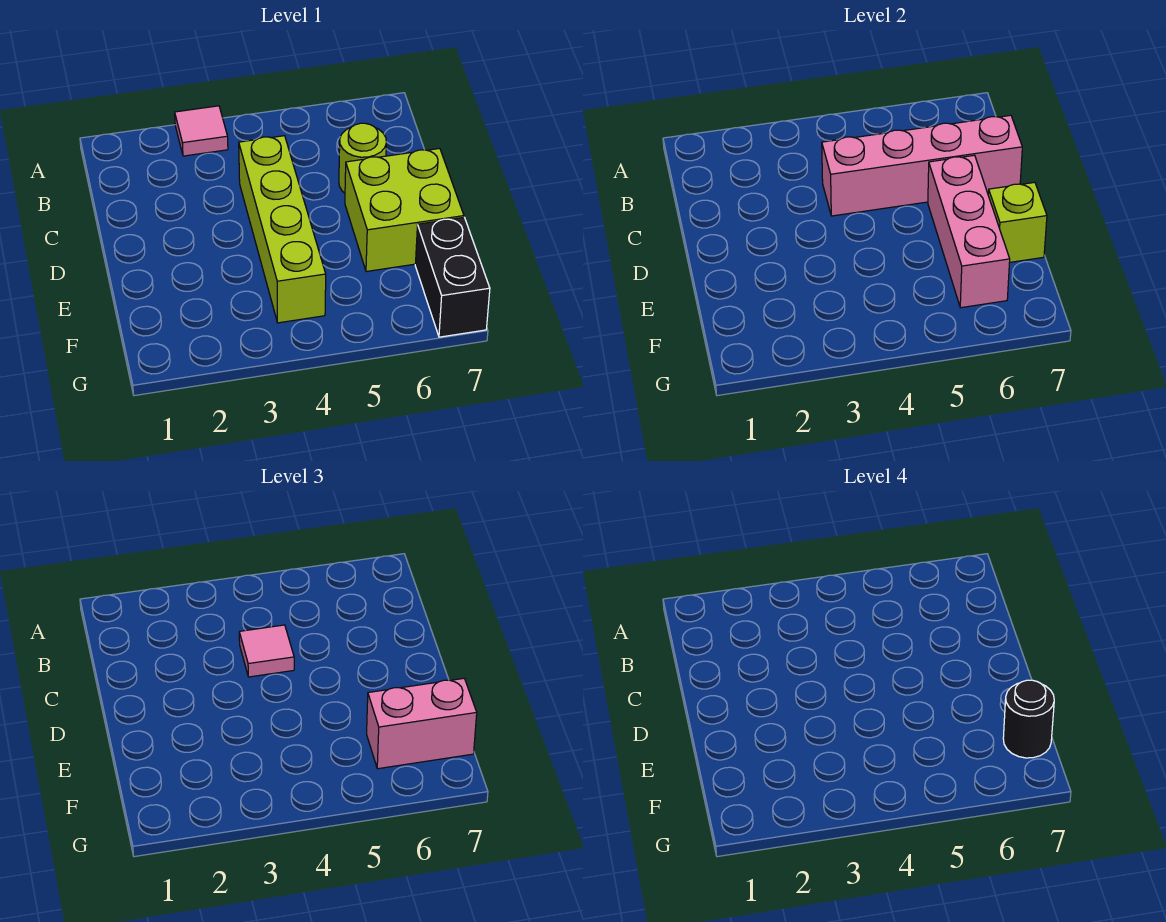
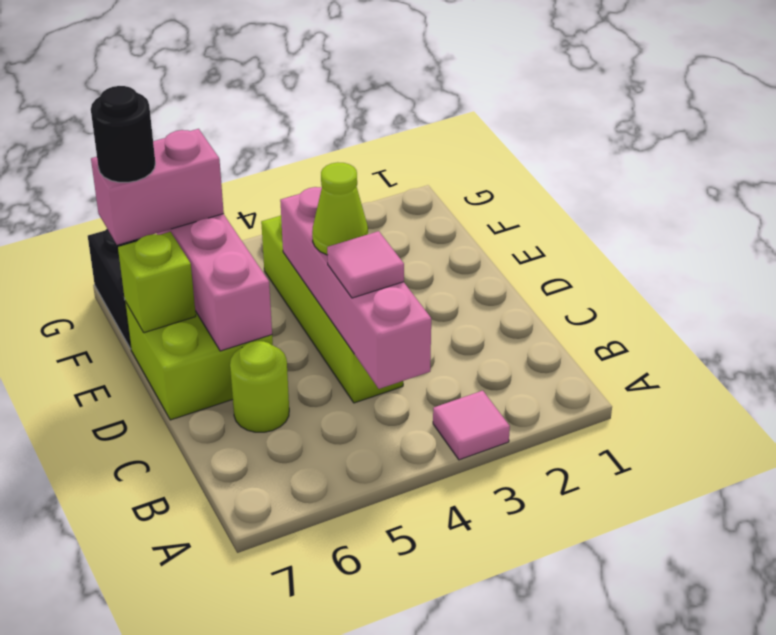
pink 1x4 brick [822,115,1022,216] -> pink 1x4 brick turned to [280,187,431,389]
none -> lime 1x1 cone [312,162,368,255]

